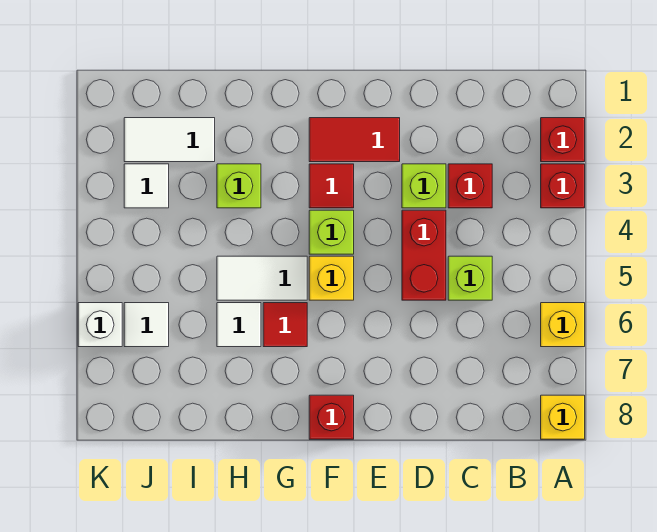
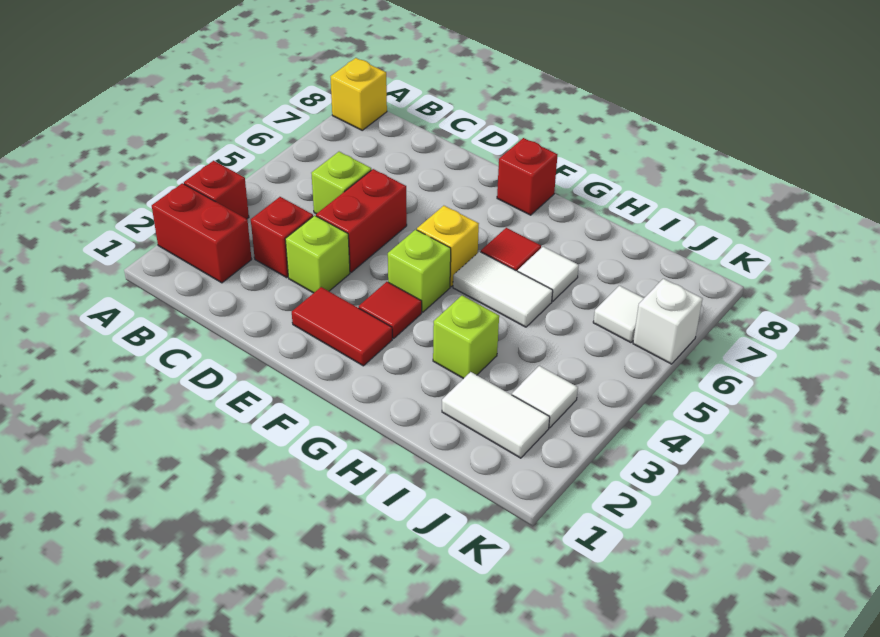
red 1x1 brick [541,118,585,162] -> red 1x2 brick [152,183,252,283]
yellow 1x1 brick [541,303,585,347] -> none

